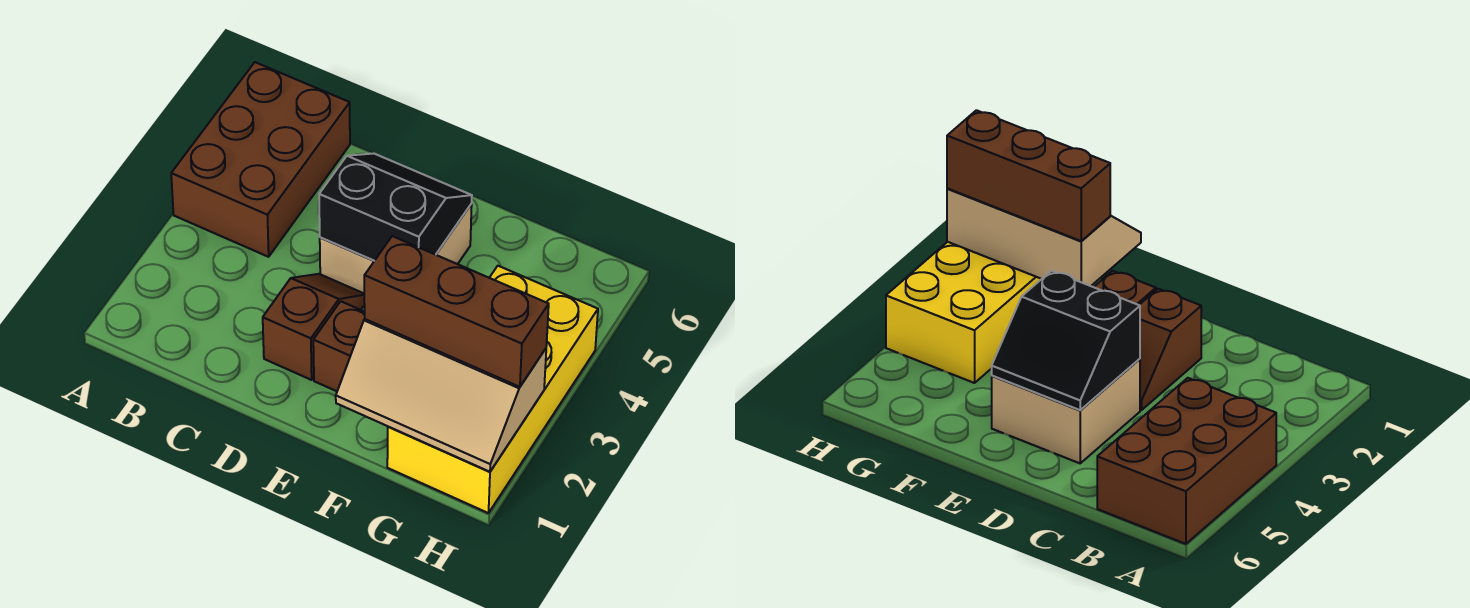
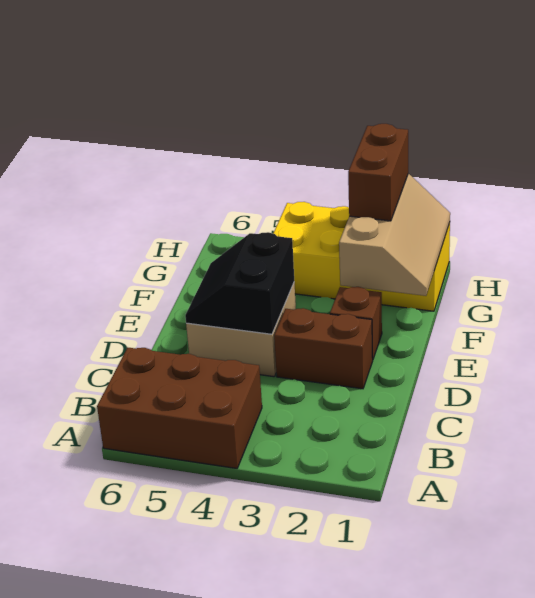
brown 1x2 slope [263,274,365,380] -> brown 1x2 brick [274,308,373,389]
brown 1x3 brick [364,236,549,387] -> brown 1x2 brick [348,124,408,221]

